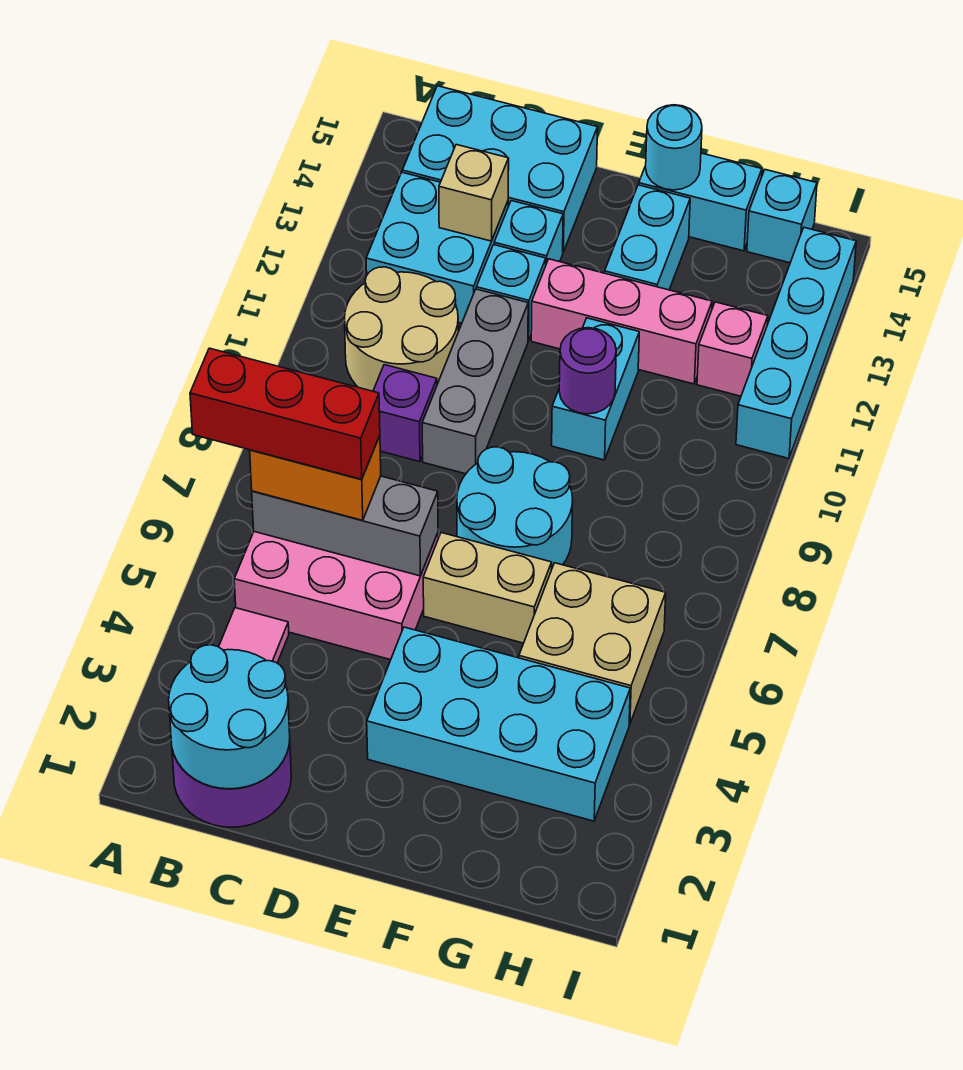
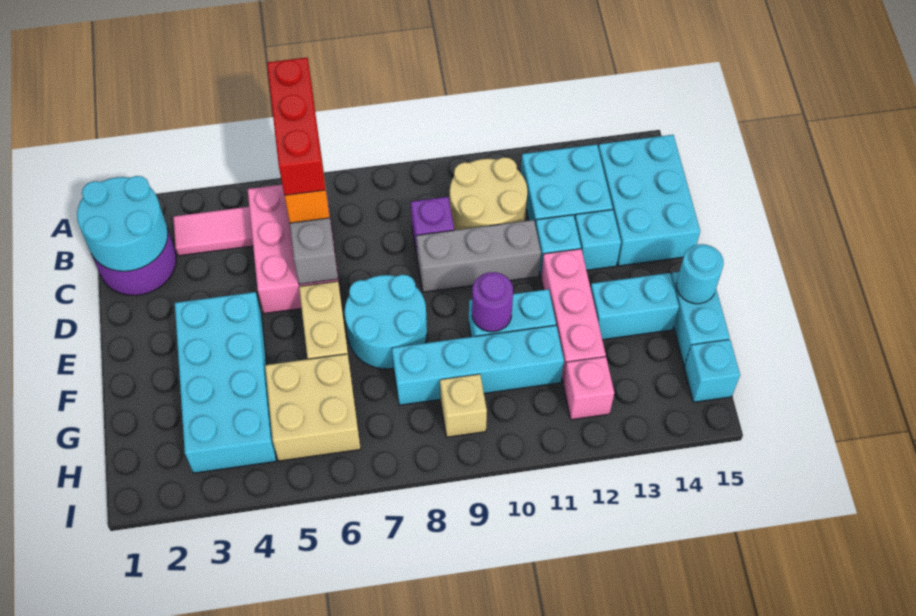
tan 1x1 brick [439,145,509,241] -> tan 1x1 brick moved to [440,374,487,437]
cyan 1x4 brick [736,228,856,458] -> cyan 1x4 brick moved to [392,325,564,405]

